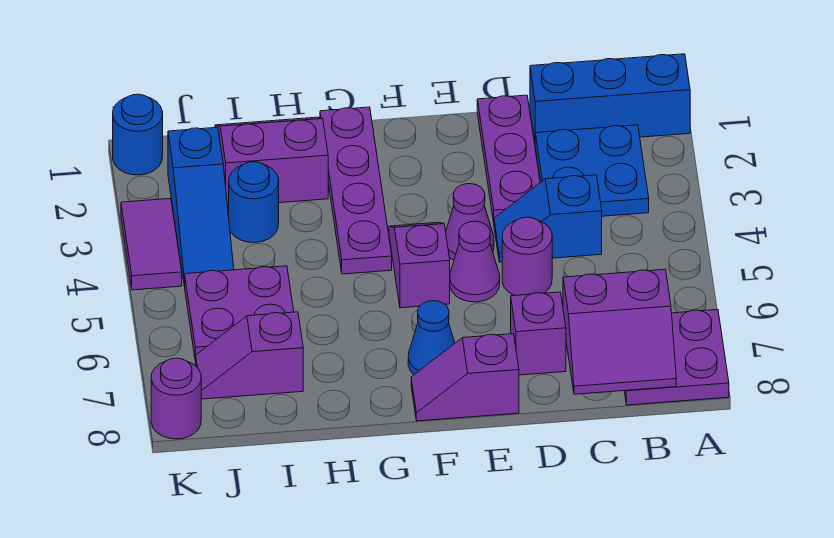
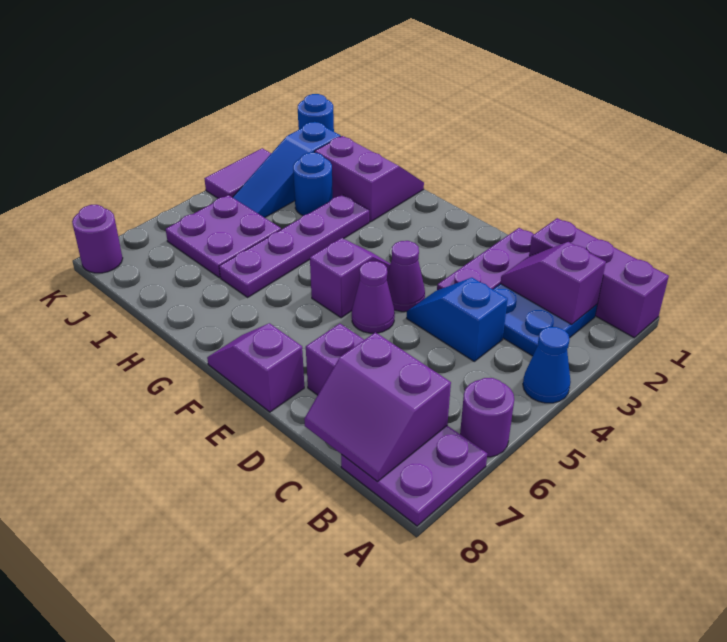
blue 1x3 brick [530,54,690,140] -> purple 1x3 brick [529,218,669,338]
purple 1x1 round brick [502,217,552,296] -> purple 1x1 round brick moved to [460,378,514,457]
blue 1x1 cone [408,301,455,374] -> blue 1x1 cone moved to [523,327,571,403]
purple 1x4 plate [320,107,392,274] -> purple 1x4 plate moved to [219,195,369,297]
purple 1x2 slope [196,312,303,399] -> purple 1x2 slope moved to [500,242,606,324]

